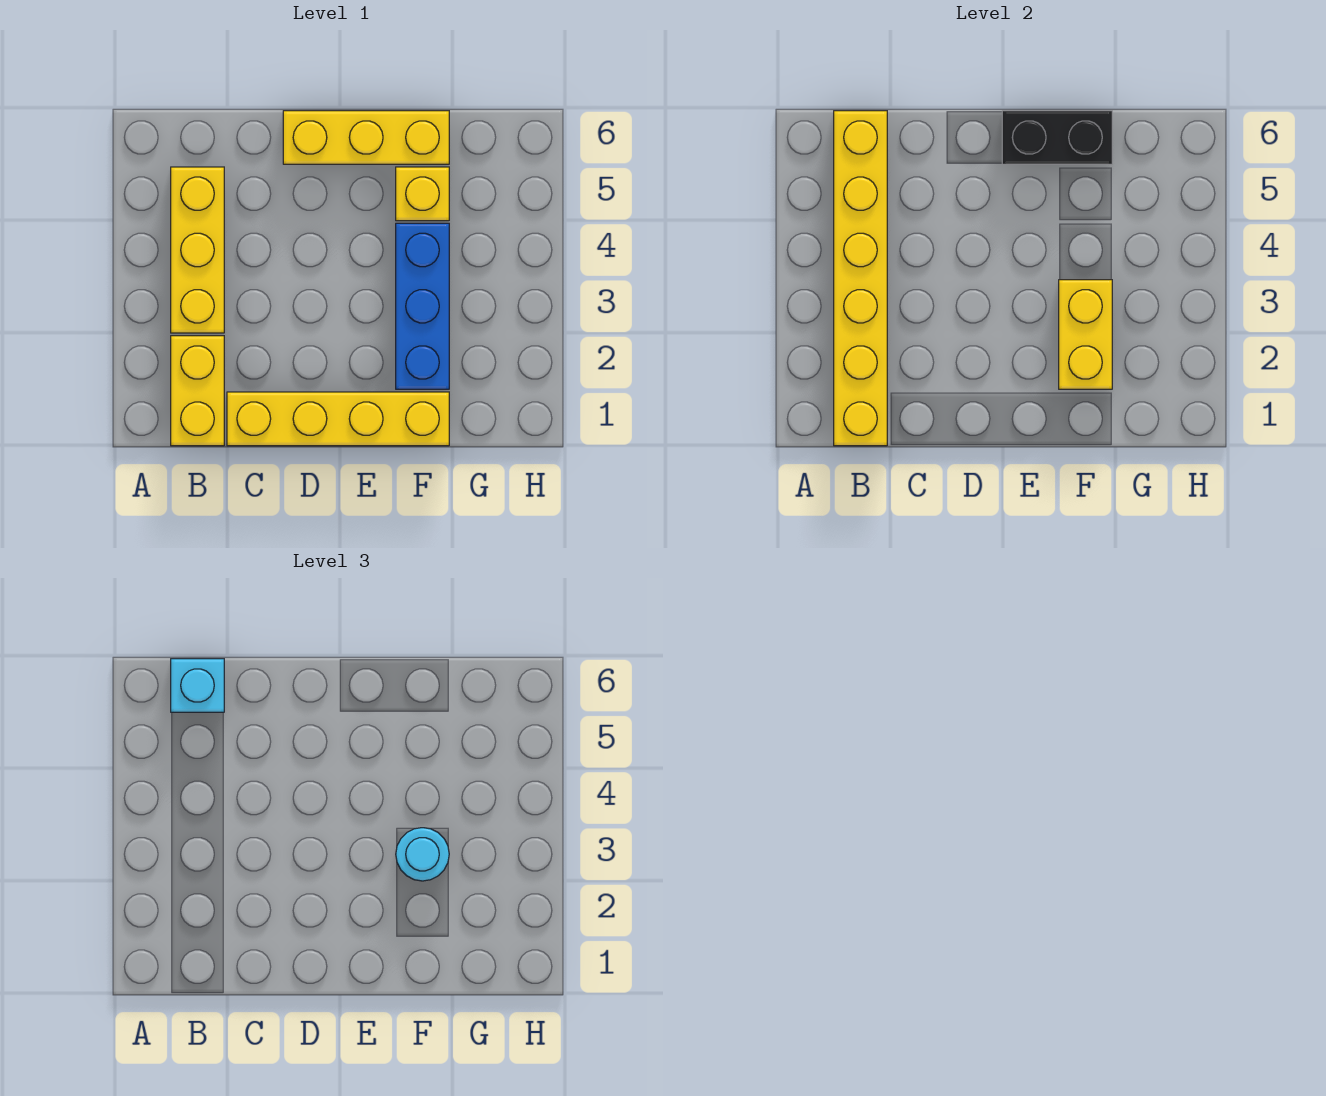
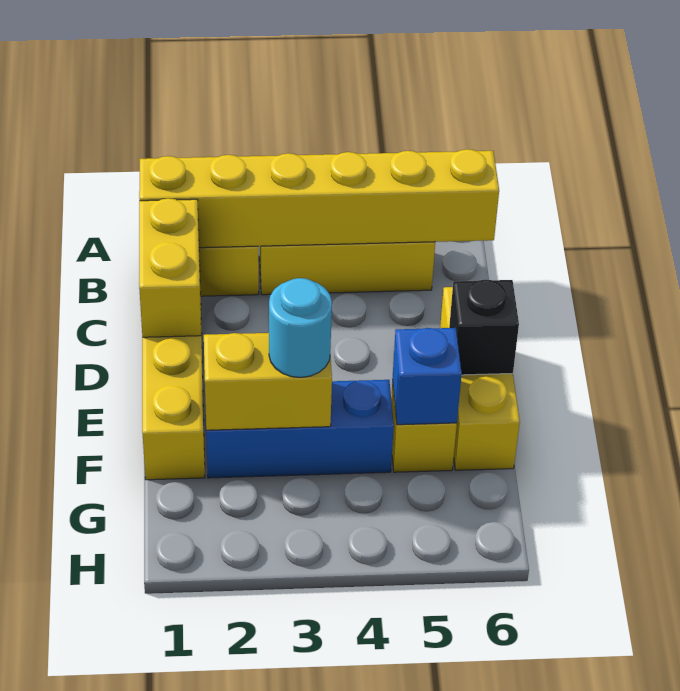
cyan 1x1 brick [171,659,224,712] -> none
none -> yellow 1x2 brick [139,198,201,337]
black 1x2 brick [1002,111,1112,164] -> black 1x1 brick [449,280,519,375]
none -> blue 1x1 brick [392,328,462,425]

